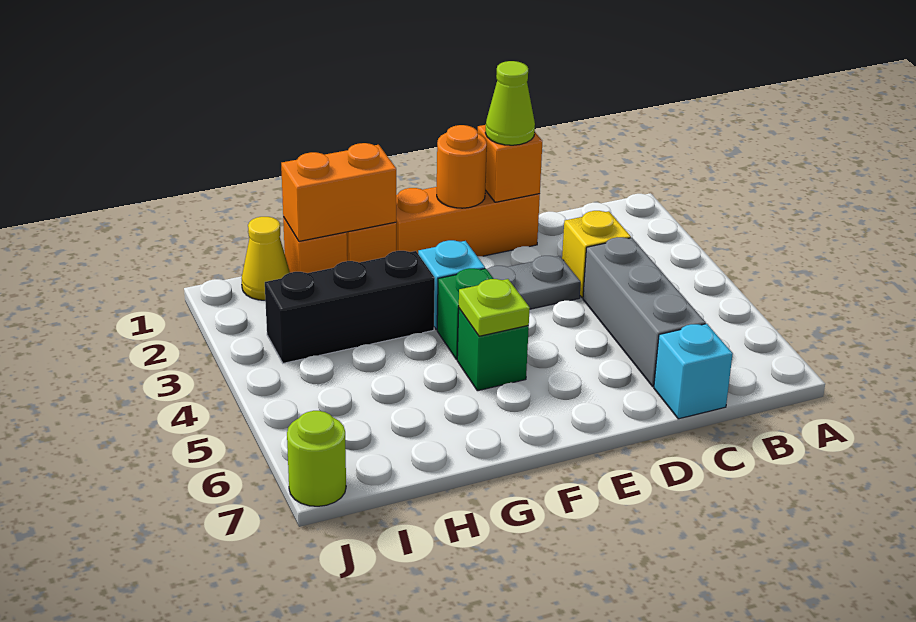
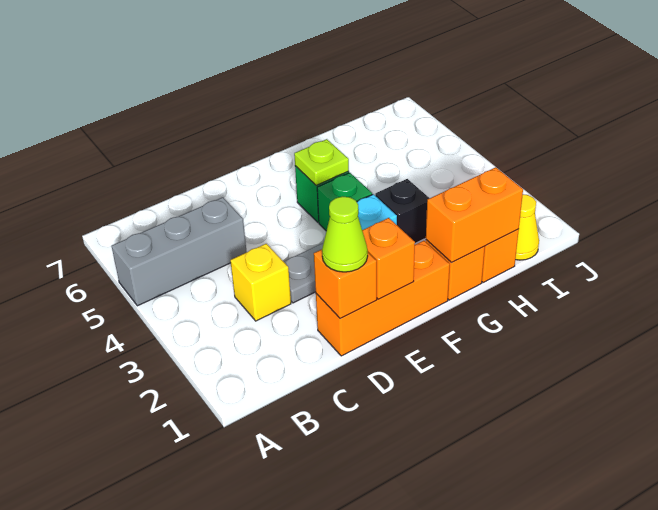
grey 1x3 brick [583,237,705,387] -> grey 1x3 brick turned to [112,197,247,306]
cyan 1x1 brick [654,324,733,419] -> none
orange 1x1 round brick [437,125,487,208] -> orange 1x1 brick [362,218,415,299]
black 1x3 brick [265,251,435,363] -> black 1x1 brick [375,179,429,243]
lime 1x1 round brick [287,411,346,506] -> none

